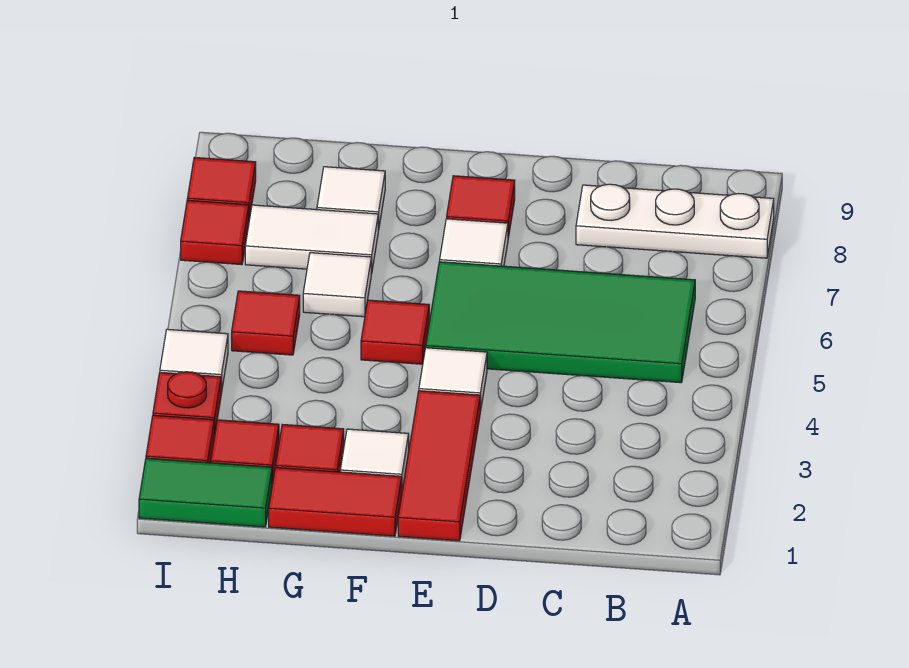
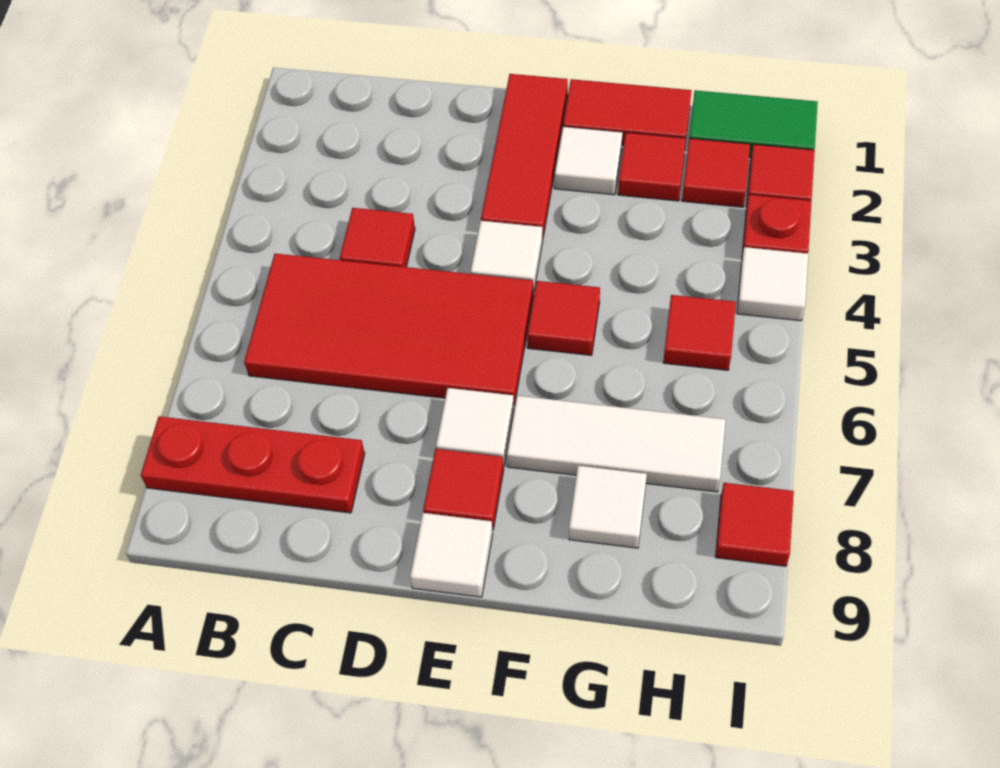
white 1x3 plate [576,184,774,258] -> red 1x3 plate [141,416,365,513]
green 2x4 tile [426,262,695,383] -> red 2x4 tile [244,254,534,406]
white 1x1 tile [303,253,371,317] -> white 1x1 tile moved to [410,513,493,597]
white 1x2 tile [245,205,378,273] -> white 1x3 tile [507,396,725,492]
red 1x1 tile [181,200,249,265] -> red 1x1 tile moved to [340,208,415,267]

